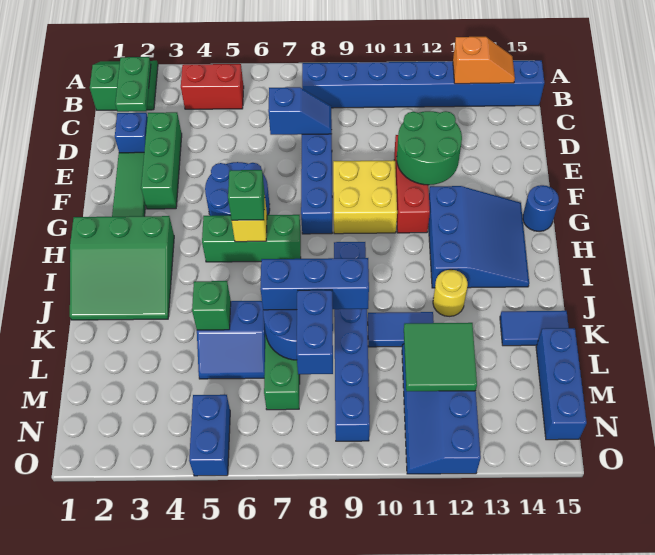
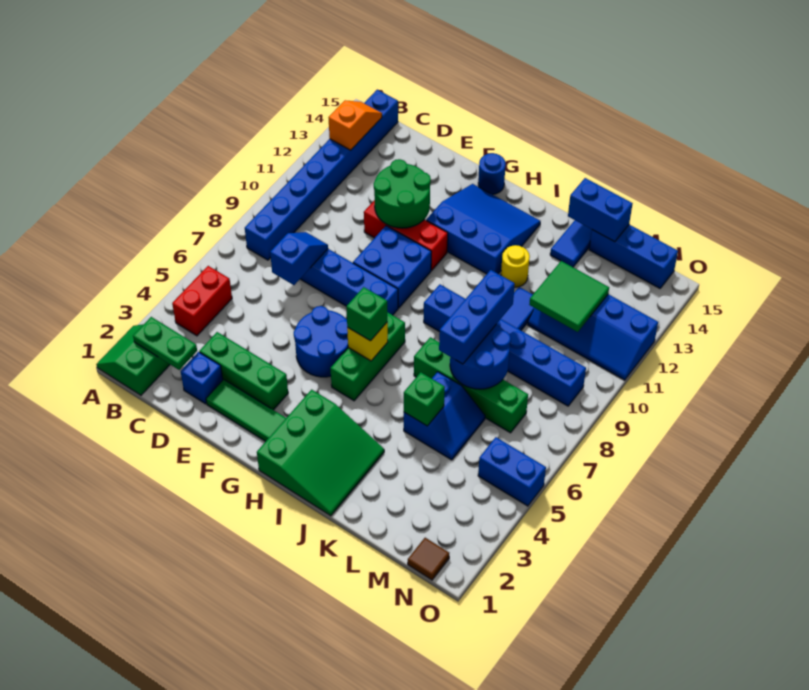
yellow 2x2 brick [333,160,397,234] -> blue 2x2 brick [353,226,431,308]
blue 1x2 brick [297,290,333,374] -> blue 1x2 brick moved to [568,178,633,242]
none -> brown 1x1 tile [408,538,449,580]

